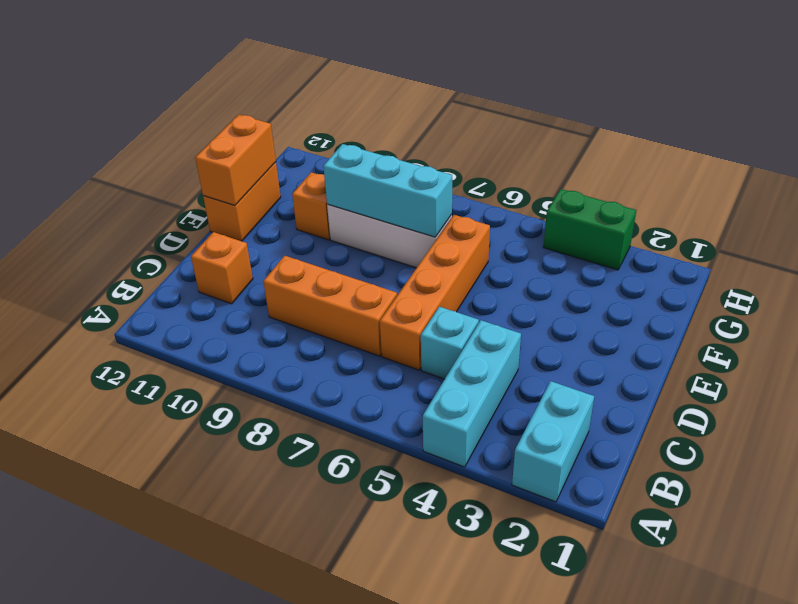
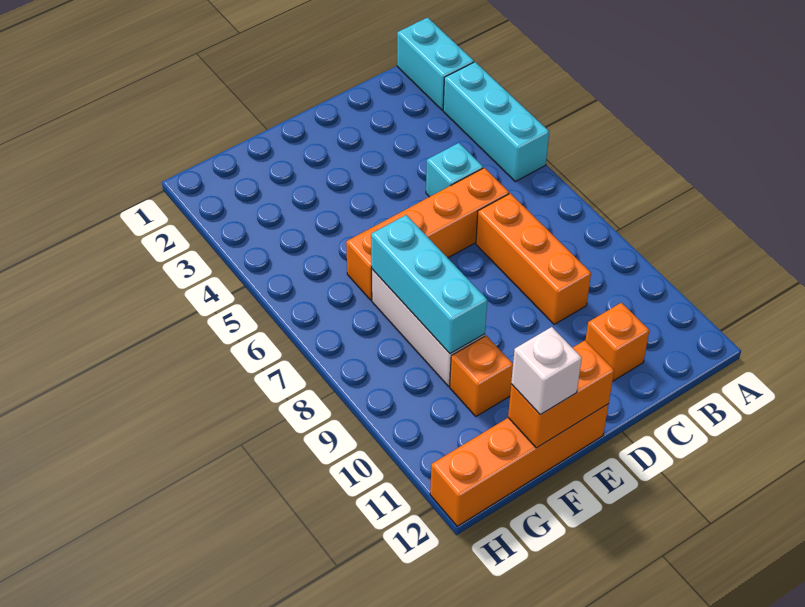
cyan 1x2 brick [512,381,594,502] -> cyan 1x2 brick turned to [397,18,474,110]
cyan 1x3 brick [423,320,521,467] -> cyan 1x3 brick turned to [443,62,549,182]
orange 1x2 brick [203,162,281,241] -> orange 1x4 brick [430,404,609,526]
none -> white 1x1 brick [511,327,582,415]
green 1x2 brick [543,189,636,270] -> none

